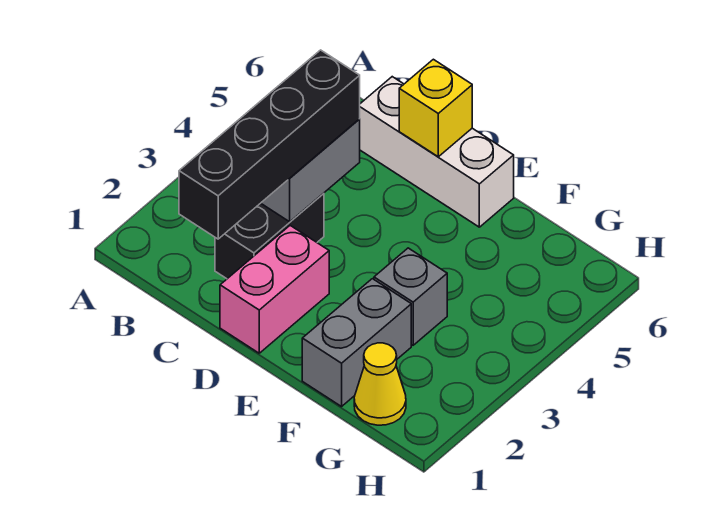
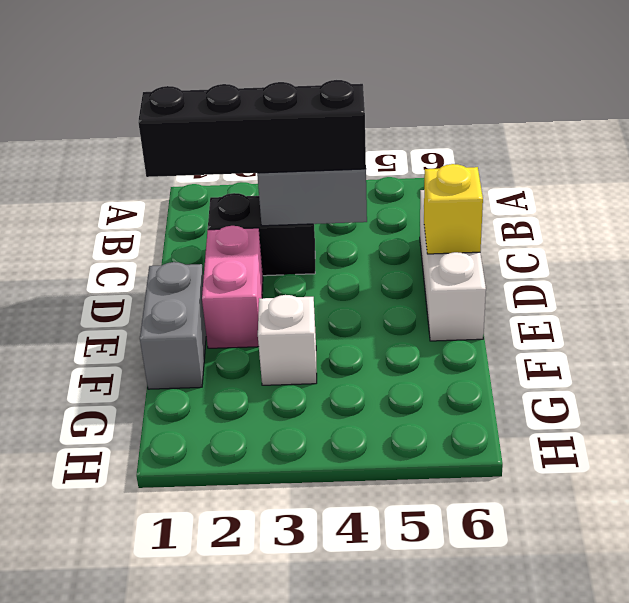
pink 1x2 brick [220,226,329,353] -> pink 1x2 brick turned to [202,226,263,348]
grey 1x2 brick [302,279,411,407] -> grey 1x2 brick turned to [140,262,206,389]
grey 1x1 brick [374,248,447,345] -> white 1x1 brick [258,295,317,385]
yellow 1x1 cone [354,343,406,425] -> none

